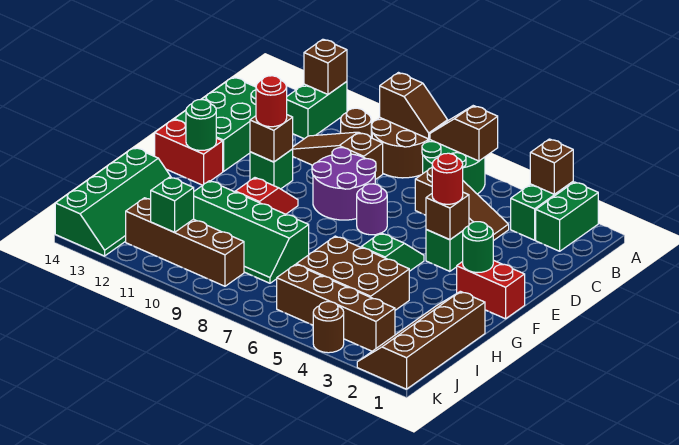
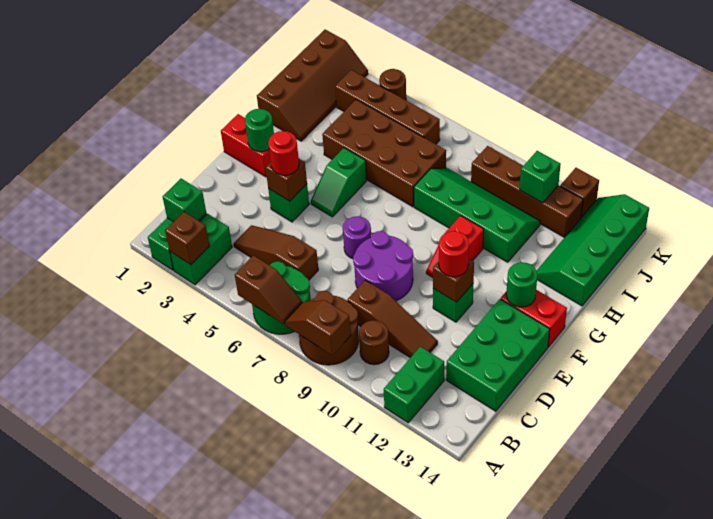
brown 1x1 brick [304,39,347,94] -> brown 1x1 brick moved to [560,168,599,218]
none -> green 1x1 brick [163,179,206,222]
brown 2x3 brick [296,236,409,310] -> brown 2x4 brick [322,99,446,207]

